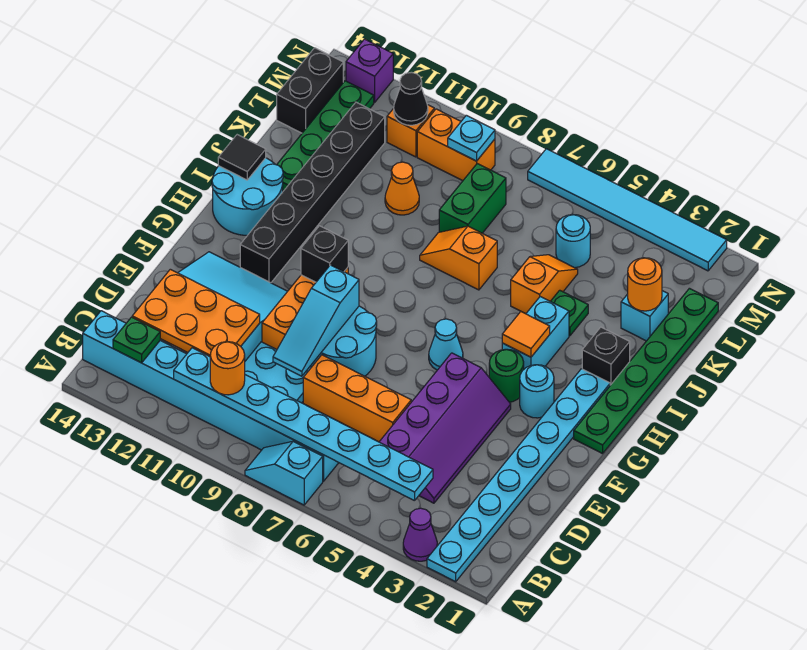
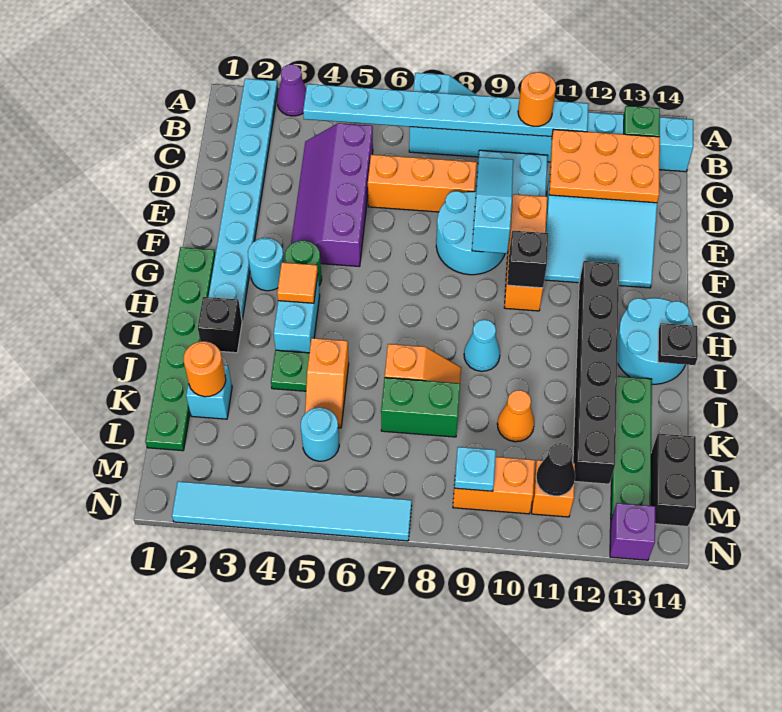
cyan 1x1 cone [429,319,463,370] -> cyan 1x1 cone moved to [464,320,500,371]
black 1x1 tile [218,135,266,180] -> black 1x1 plate [658,323,698,365]
green 1x2 brick [439,164,506,233] -> green 1x2 brick turned to [381,378,460,437]

